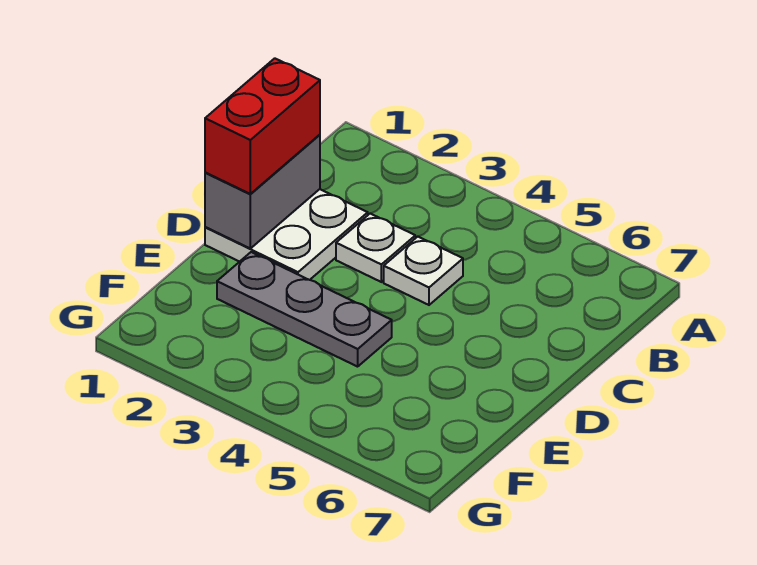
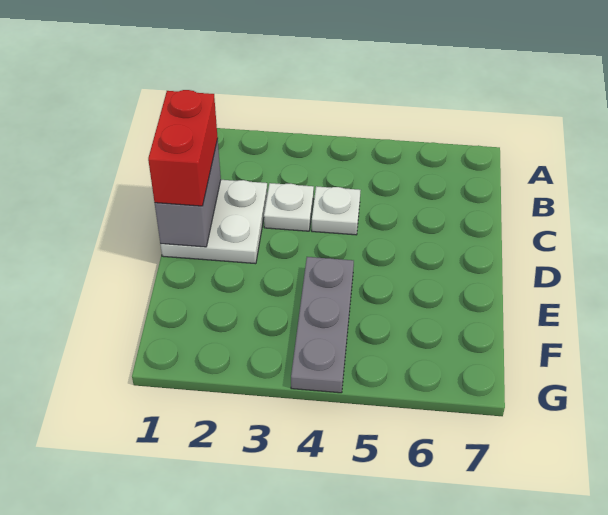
grey 1x3 plate [217,252,392,367] -> grey 1x3 plate turned to [291,257,354,393]

